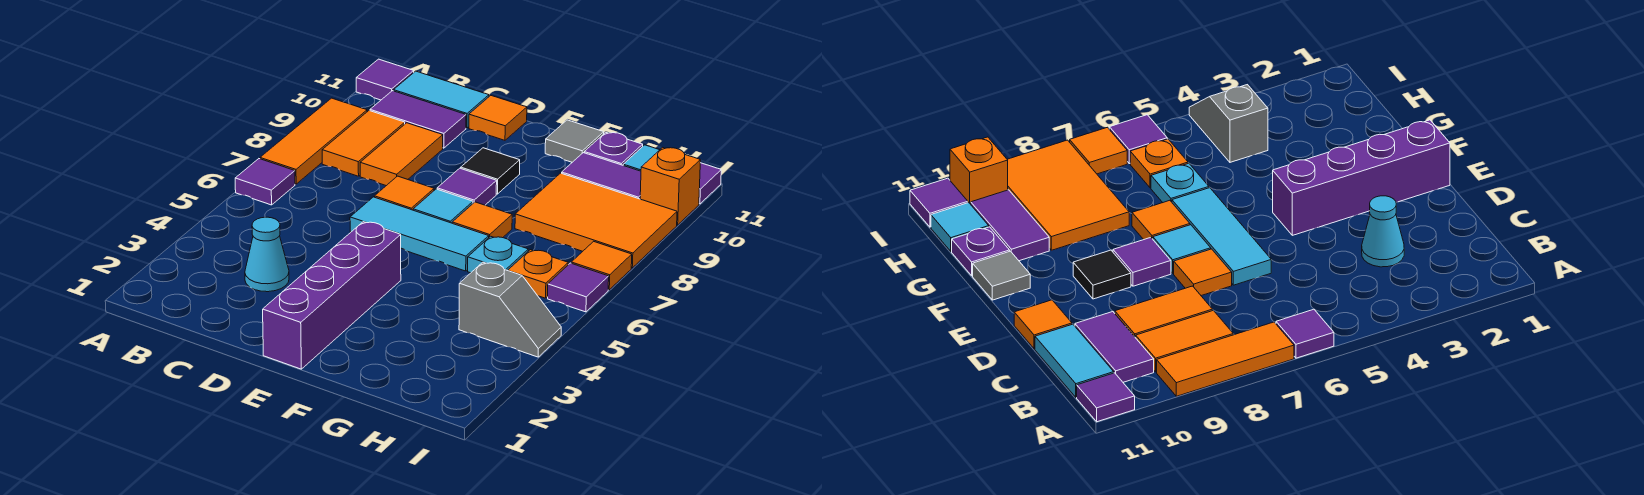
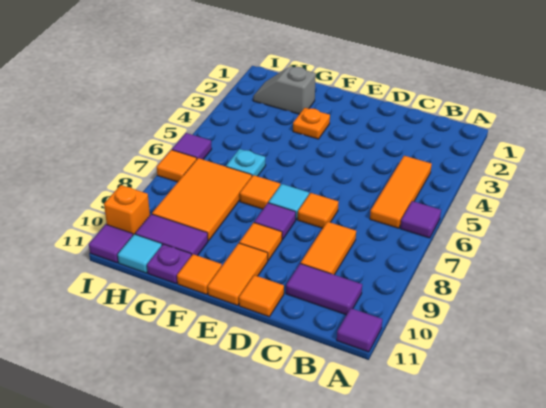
orange 1x3 tile [260,98,367,184] -> orange 1x3 tile moved to [370,156,432,228]
orange 1x2 tile [322,111,405,176] -> orange 1x2 tile moved to [208,243,268,305]
cyan 1x2 tile [394,71,489,128] -> none
cyan 1x1 cone [245,217,289,292] -> none
cyan 1x3 tile [350,197,489,271] -> none
purple 1x4 brick [263,222,401,369] -> none
black 1x1 tile [461,148,520,194] -> orange 1x1 tile [239,223,282,260]
grey 1x1 tile [545,120,604,162] -> orange 1x1 tile [177,254,222,294]
orange 2x3 tile [515,173,677,268] -> orange 2x3 tile turned to [152,158,252,241]
grey 1x2 slope [459,262,561,357] -> grey 1x2 slope moved to [253,66,316,114]
orange 1x1 plate [508,250,568,298] -> orange 1x1 plate moved to [293,108,330,139]

